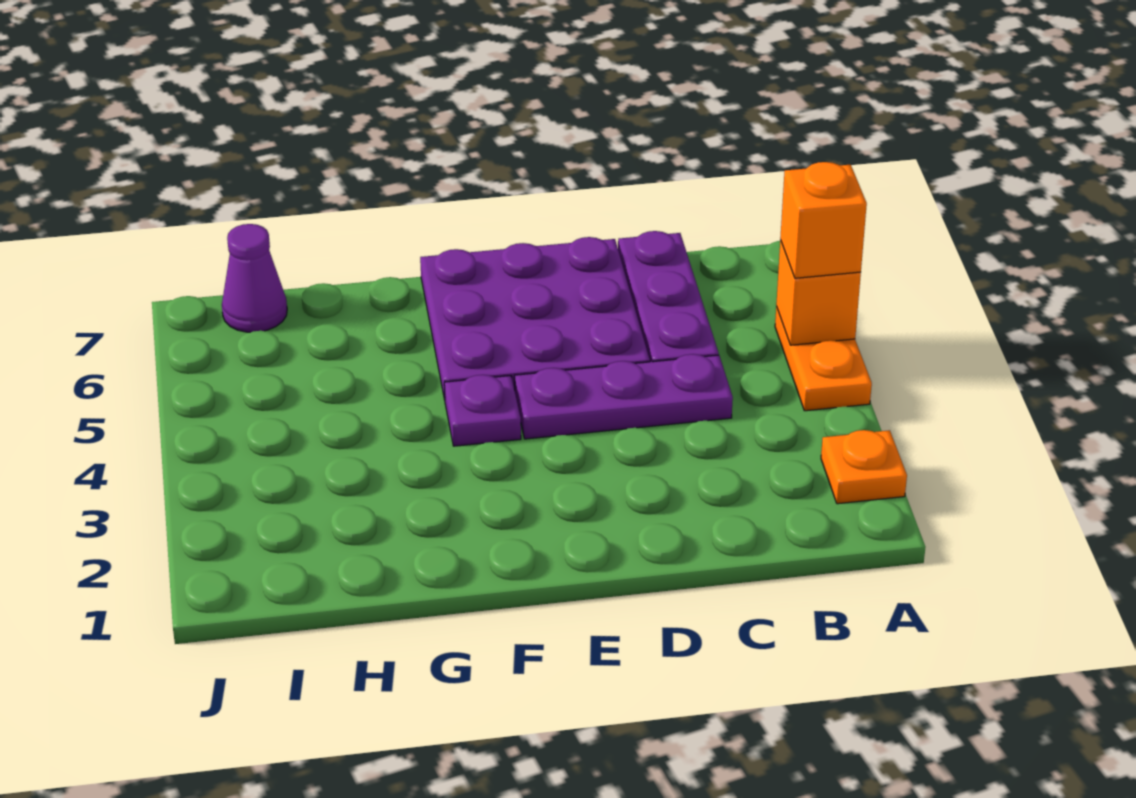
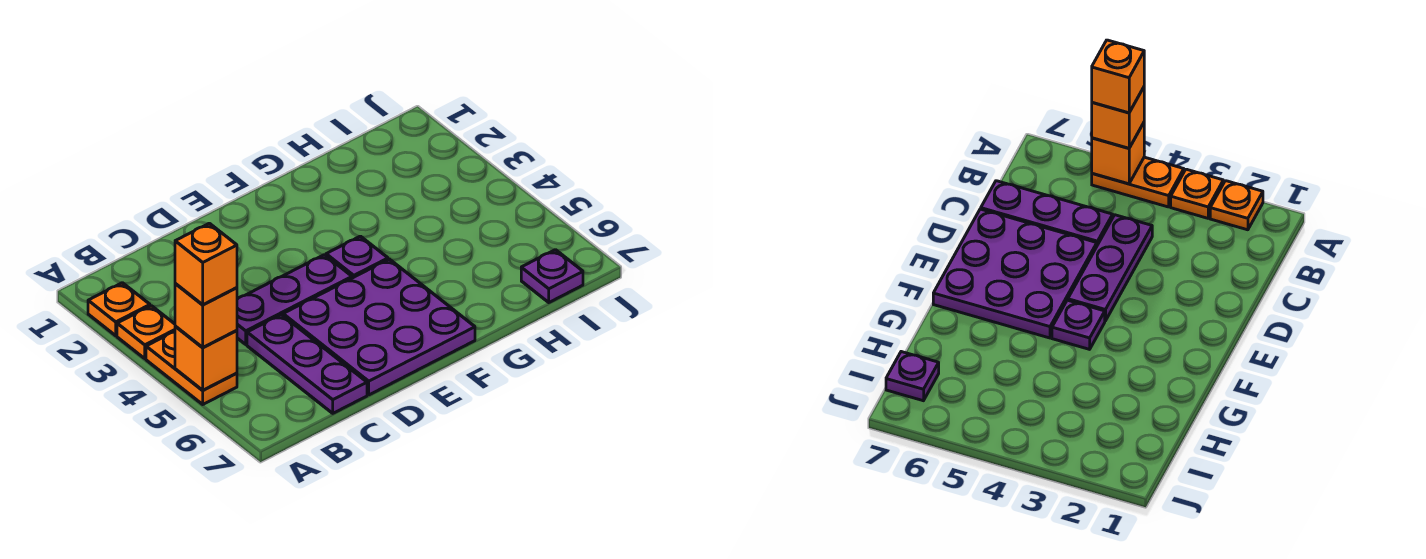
none -> orange 1x1 plate [117,306,175,358]
none -> orange 1x1 brick [175,223,237,305]
purple 1x1 cone [222,224,287,332] -> purple 1x1 plate [521,250,583,302]

